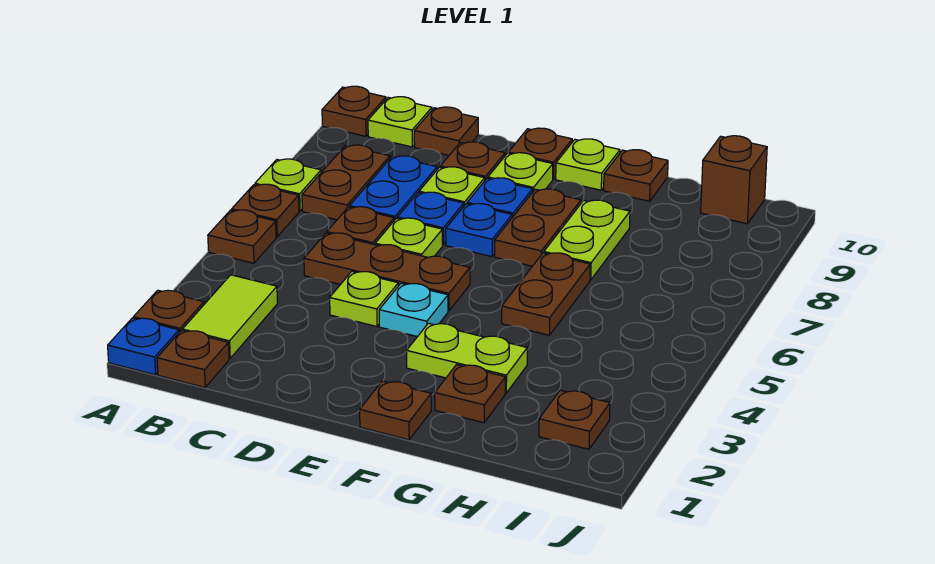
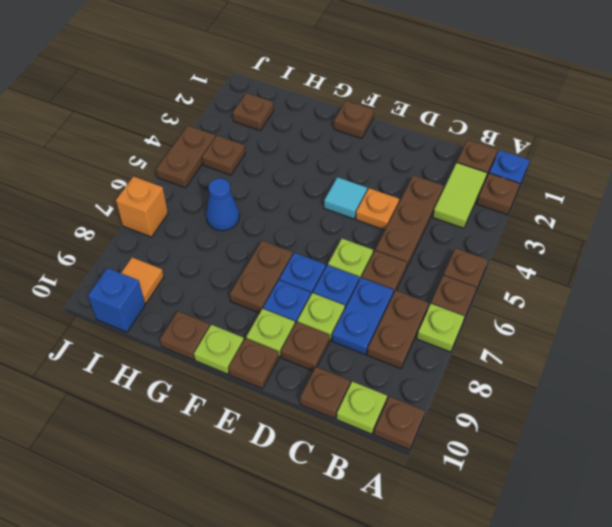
brown 1x3 plate [304,233,470,311] -> brown 1x3 plate turned to [375,175,444,268]
lime 1x1 plate [330,272,398,327] -> orange 1x1 plate [356,188,399,230]
cyan 1x1 plate [379,283,448,337] -> cyan 1x1 tile [324,177,367,219]
lime 1x2 plate [407,323,527,393] -> none
brown 1x1 plate [435,365,505,423] -> brown 1x1 plate moved to [202,136,245,175]
brown 1x2 plate [502,253,590,335] -> brown 1x2 plate moved to [156,126,216,188]
lime 1x2 plate [544,200,630,280] -> none
none -> blue 1x1 cone [206,178,239,231]
none -> orange 1x1 tile [121,257,164,303]
brown 1x1 brick [701,136,767,224] -> blue 1x1 brick [88,268,145,332]
none -> orange 1x1 brick [116,176,168,237]

